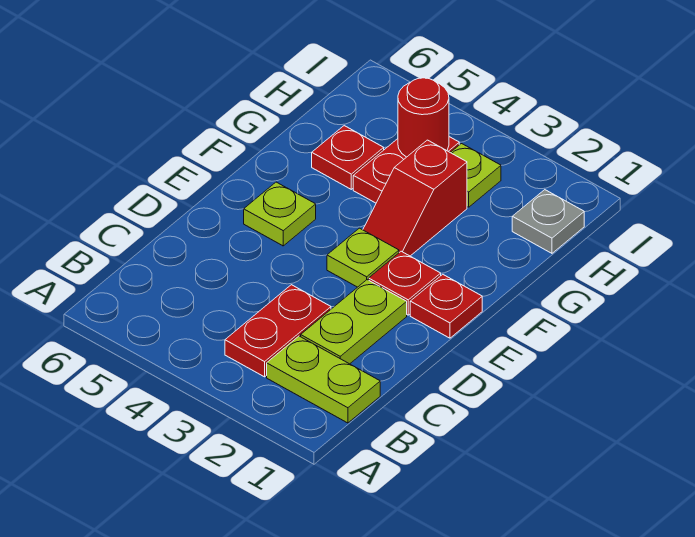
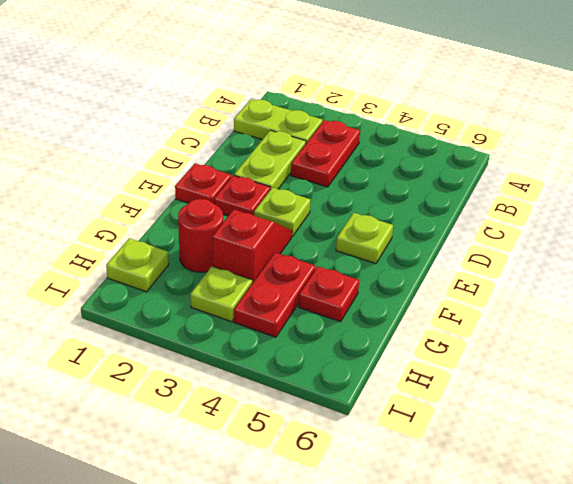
grey 1x1 plate [512,190,584,253] -> lime 1x1 plate [106,238,169,292]
red 1x1 round brick [398,78,449,157] -> red 1x1 round brick moved to [178,199,223,272]

